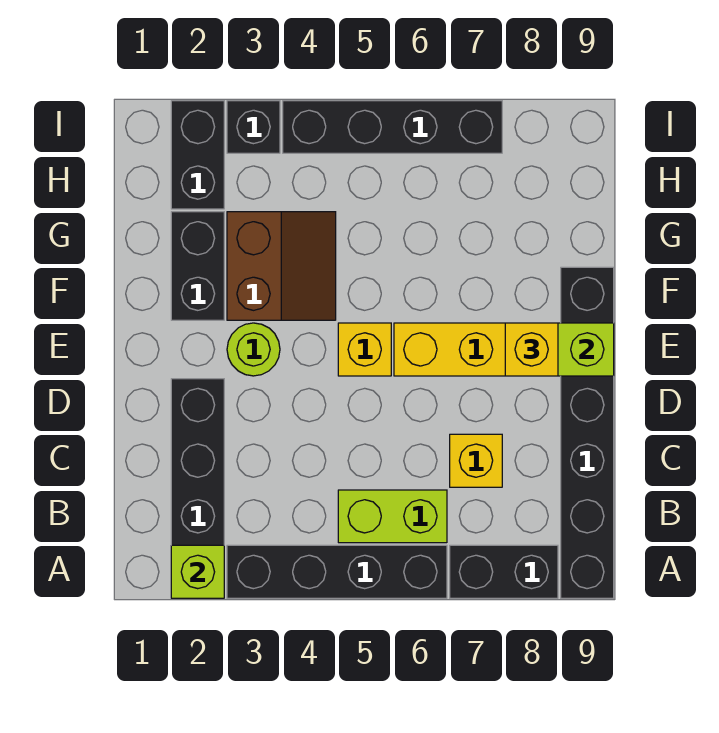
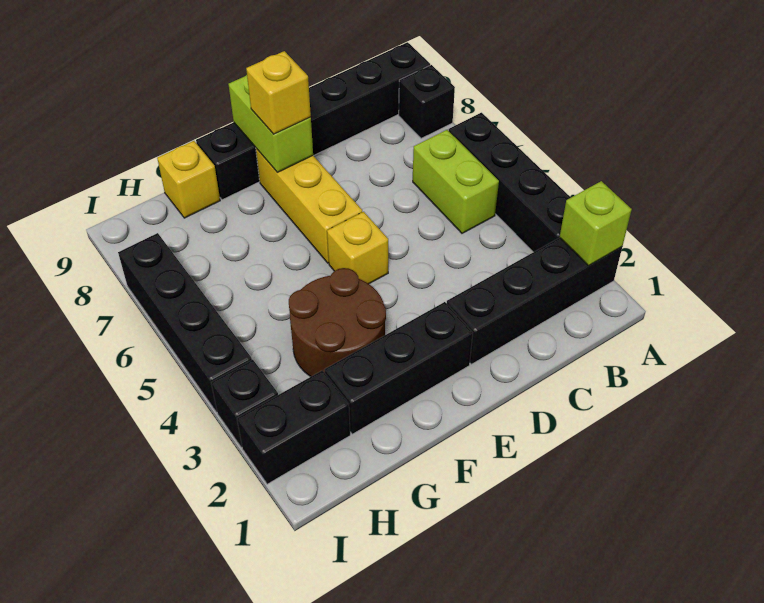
black 1x2 brick [450,545,558,598] -> black 1x1 brick [399,65,455,138]
yellow 1x1 brick [450,434,502,487] -> yellow 1x1 brick moved to [157,141,220,218]
lime 1x1 round brick [227,323,280,376] -> none
black 1x2 brick [171,212,224,320] -> black 1x3 brick [324,302,473,434]
brown 2x2 slope [227,212,336,320] -> brown 2x2 round brick [289,268,386,377]

